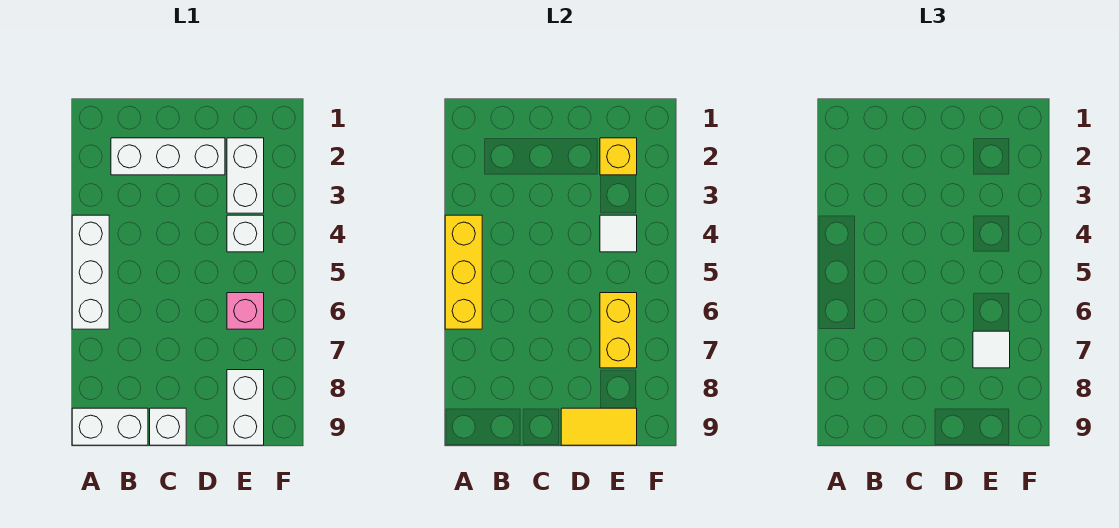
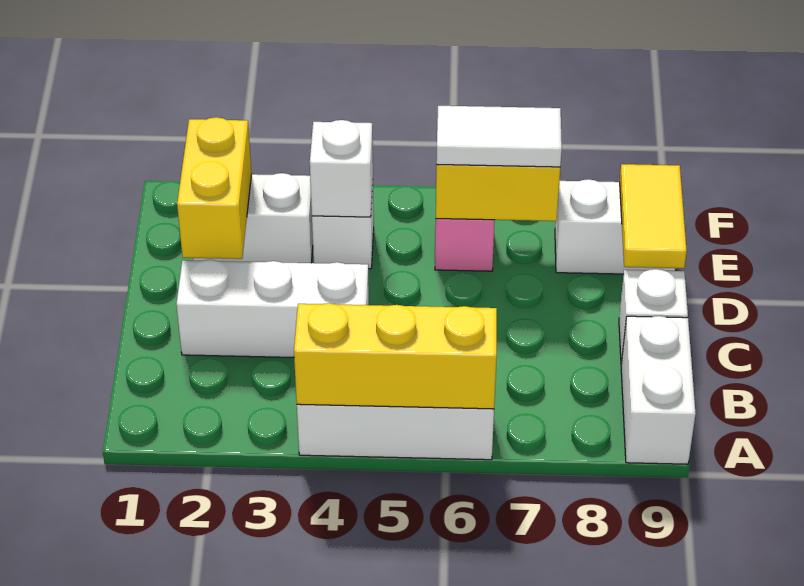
white 1x3 brick [111,138,225,175] -> white 1x3 brick turned to [176,260,369,357]
yellow 1x1 brick [600,138,637,175] -> yellow 1x2 brick [177,117,252,259]
white 1x1 tile [600,215,637,252] -> white 1x1 brick [310,120,373,217]
white 1x1 tile [973,331,1010,368] -> white 1x2 tile [436,106,562,167]

